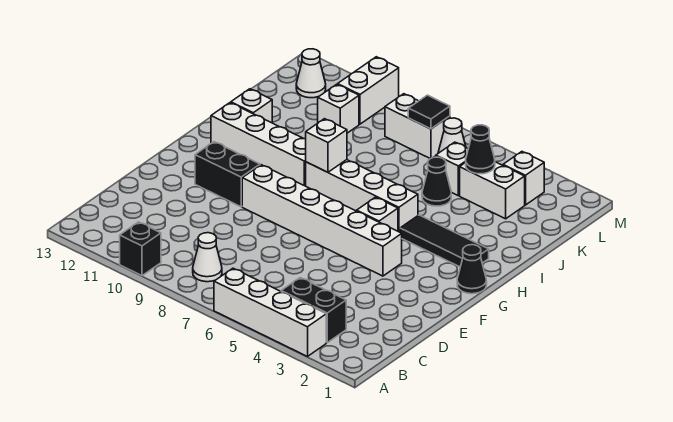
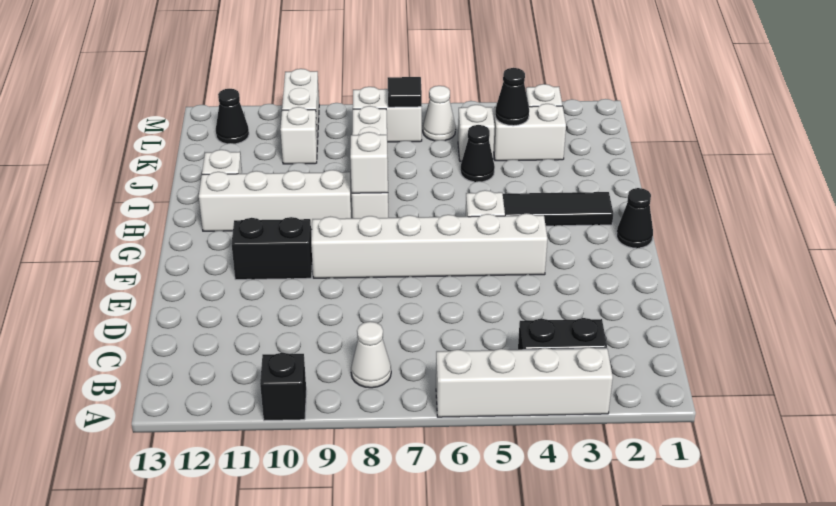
white 1x4 brick [306,160,418,232] -> white 1x4 brick turned to [352,106,388,218]
white 1x1 cone [296,49,326,98] -> black 1x1 cone [216,89,249,144]

